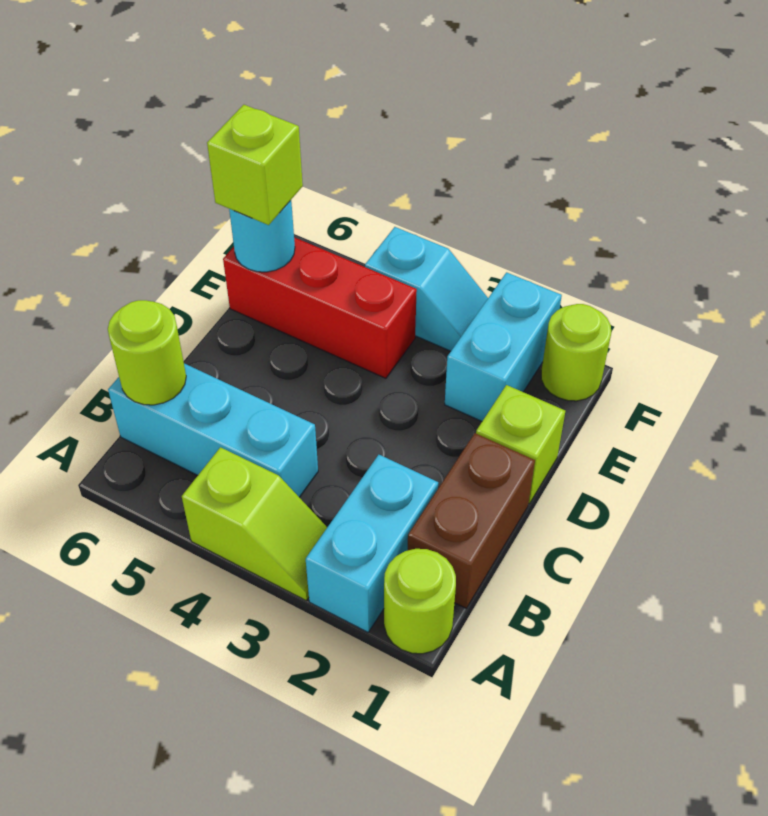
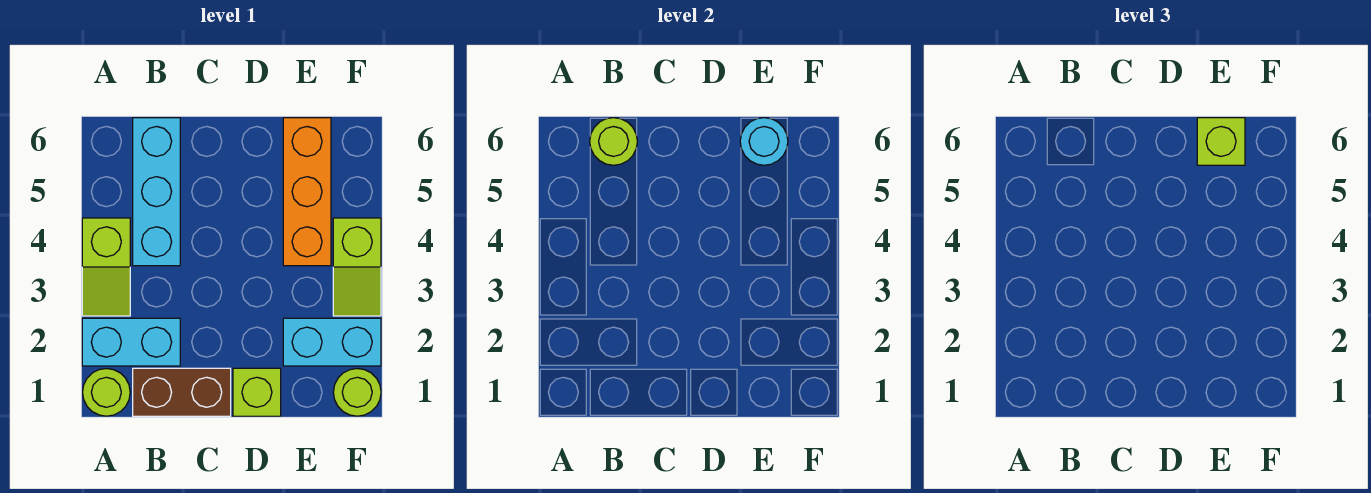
red 1x3 brick [223,237,417,378] -> orange 1x3 brick [283,118,331,266]
cyan 1x2 slope [365,227,488,351] -> lime 1x2 slope [333,218,381,316]

